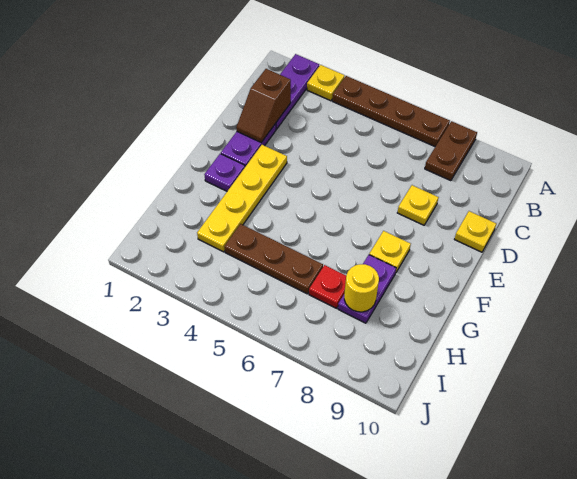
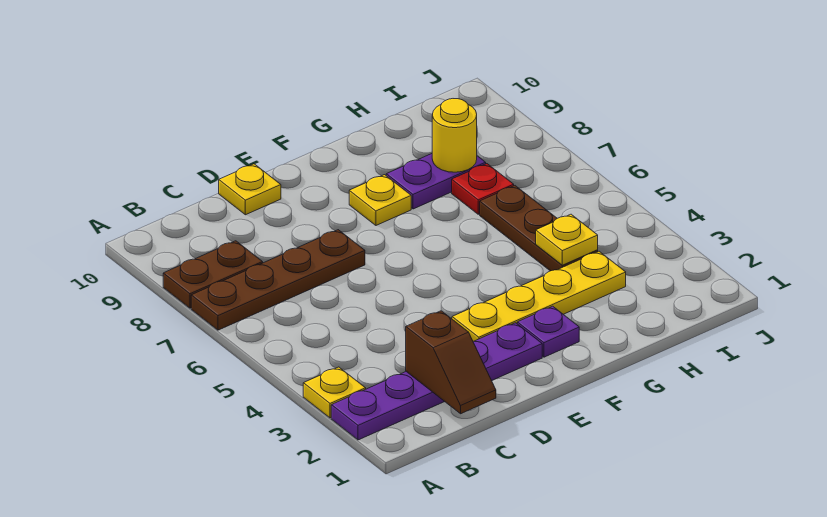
brown 1x4 plate [332,76,450,147] -> brown 1x4 plate turned to [191,230,365,330]
brown 1x2 slope [236,69,291,142] -> brown 1x2 slope turned to [406,311,496,414]
yellow 1x1 plate [397,185,439,225] -> yellow 1x1 plate moved to [536,214,598,265]

